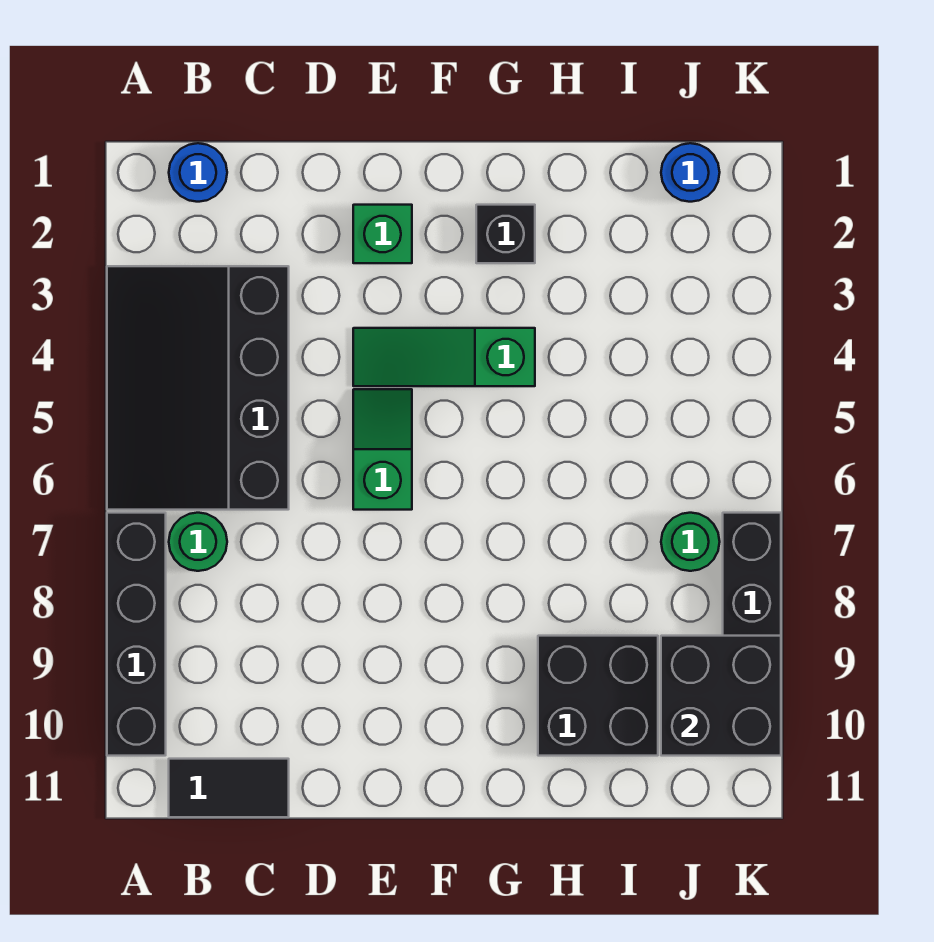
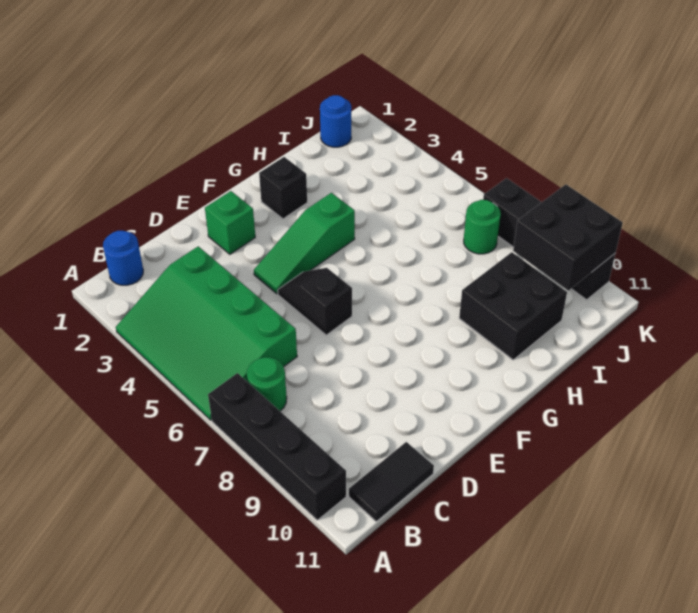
black 3x4 slope [107,266,289,510] -> green 3x4 slope [116,246,297,420]
green 1x2 slope [353,389,412,510] -> black 1x2 slope [278,268,352,335]

